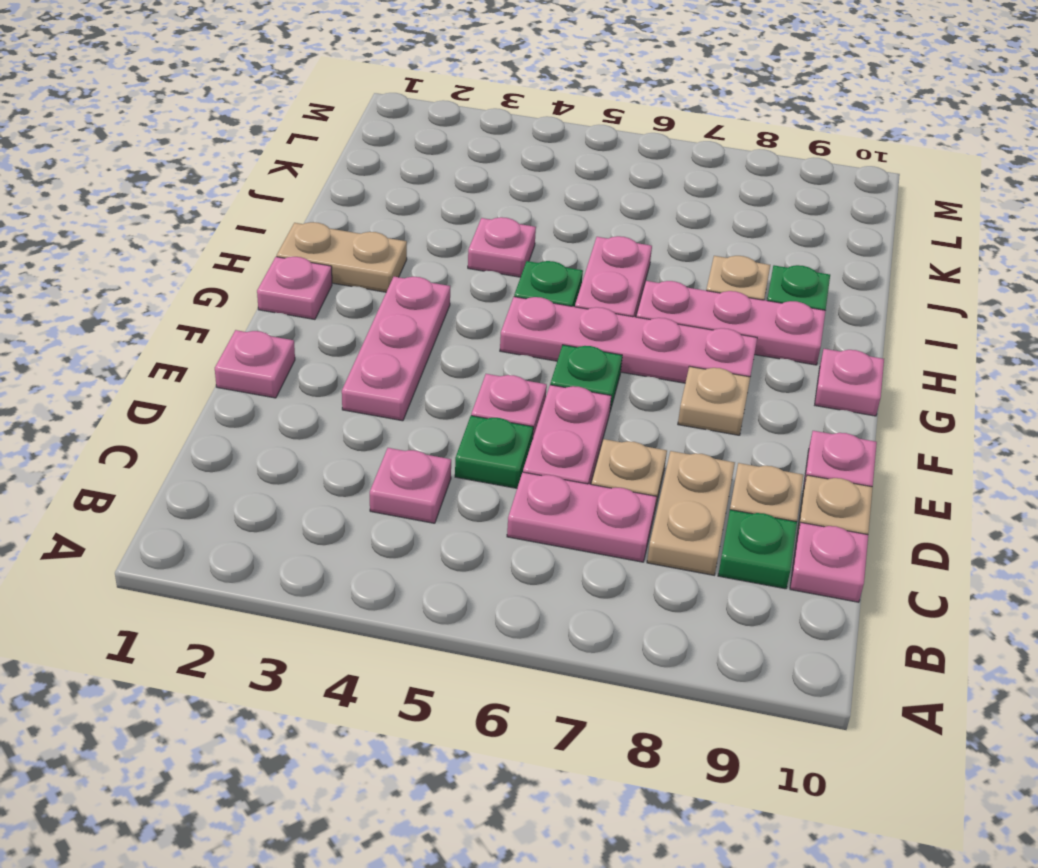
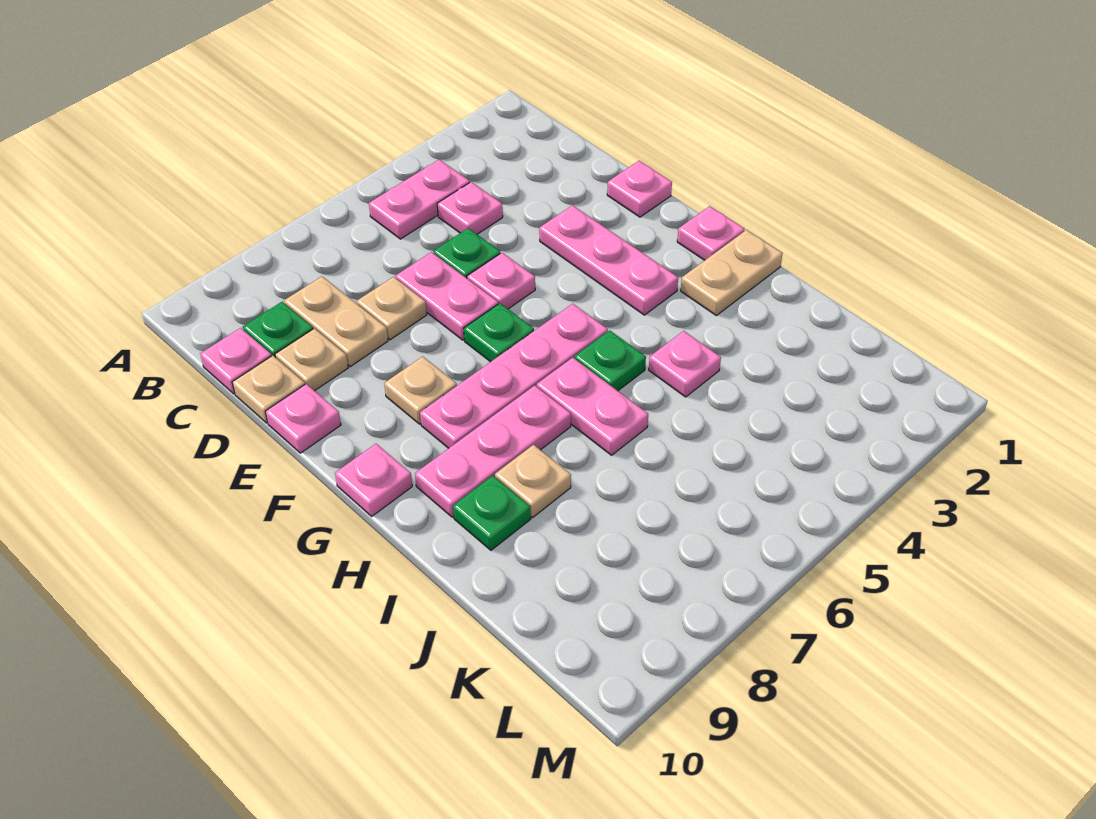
pink 1x2 plate [507,472,657,562] -> pink 1x2 plate moved to [369,160,470,239]

